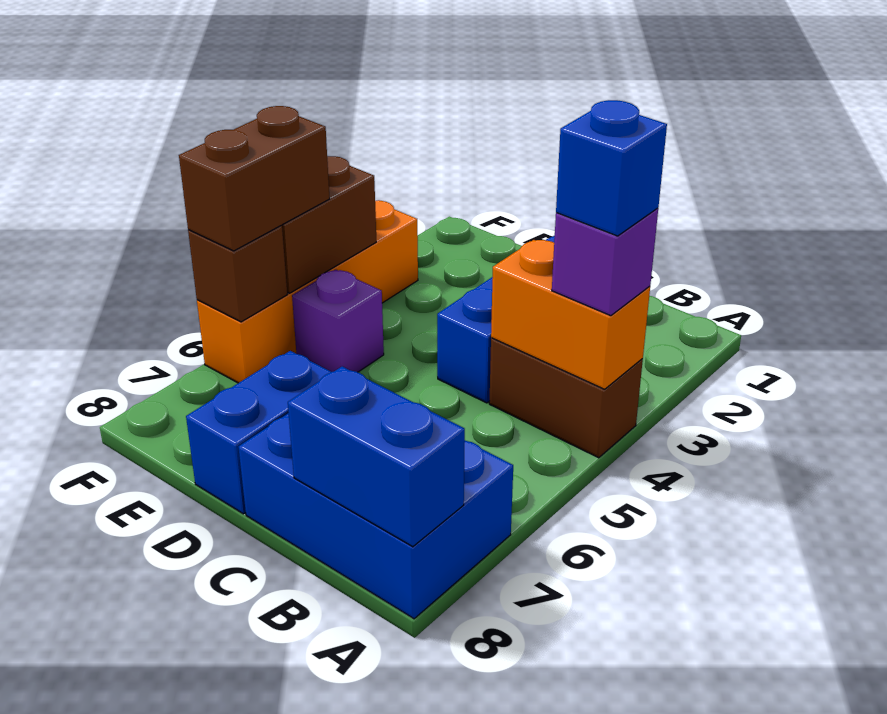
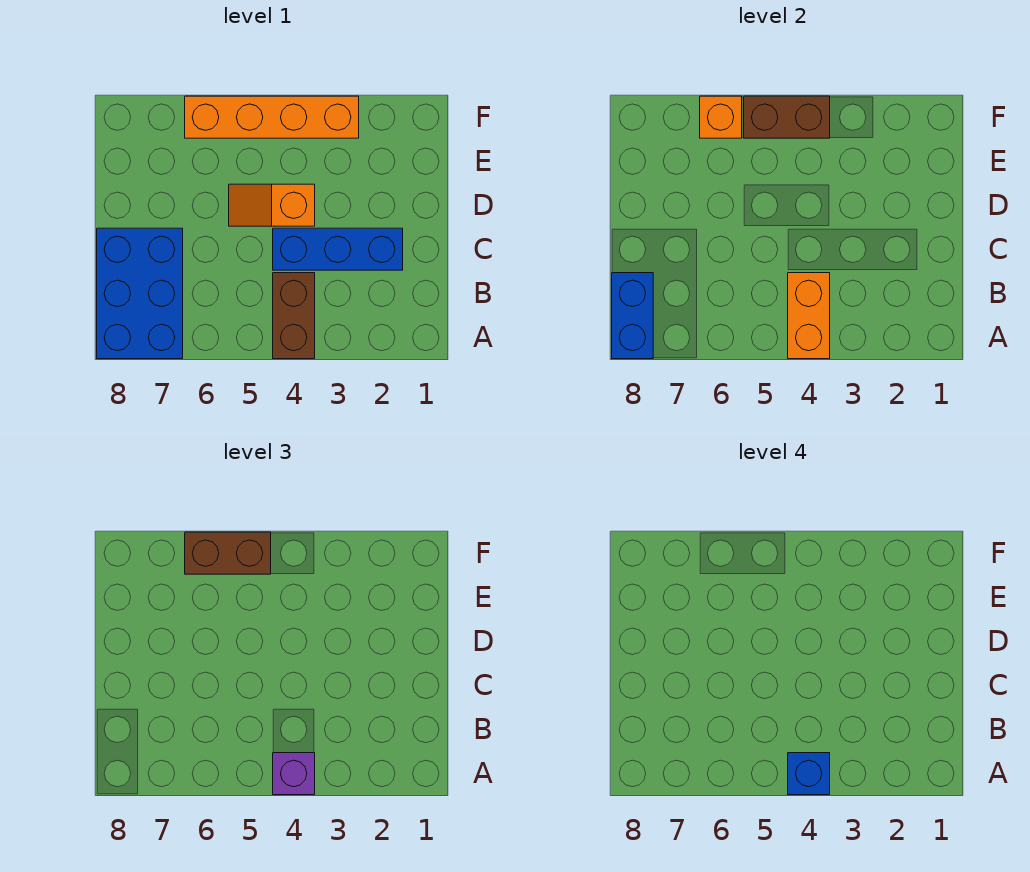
none -> orange 1x2 slope [229,184,315,226]
blue 1x2 brick [186,351,331,514] -> none
purple 1x1 brick [292,270,384,372] -> none
brown 1x1 brick [188,225,287,322] -> orange 1x1 brick [700,96,742,138]

